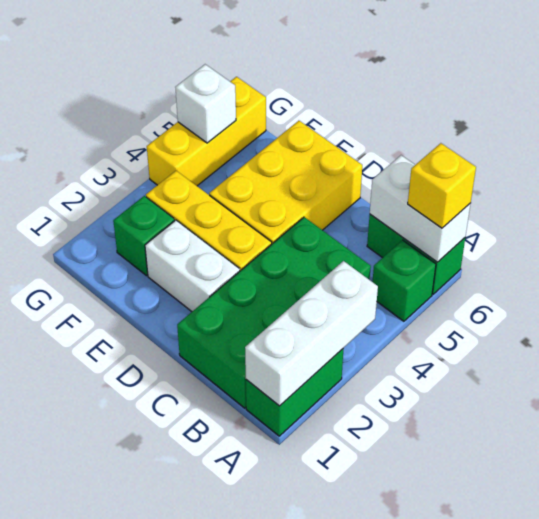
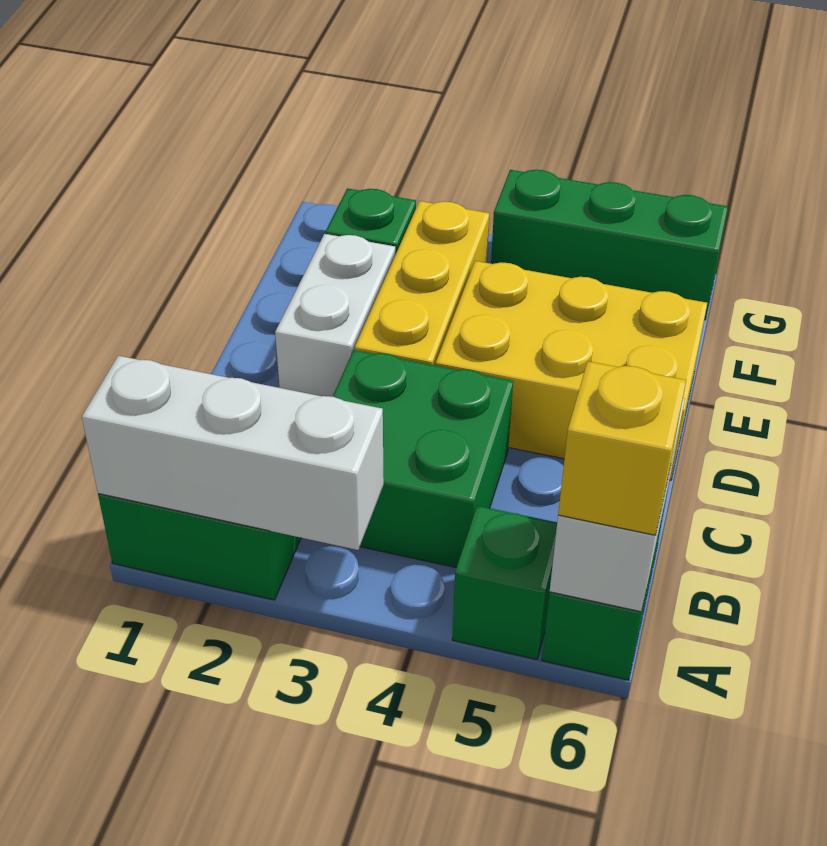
green 2x4 brick [177,217,371,408] -> green 2x2 brick [333,350,513,568]
yellow 1x3 brick [147,77,266,186] -> green 1x3 brick [491,170,728,320]
white 1x1 brick [175,64,236,143] -> none

